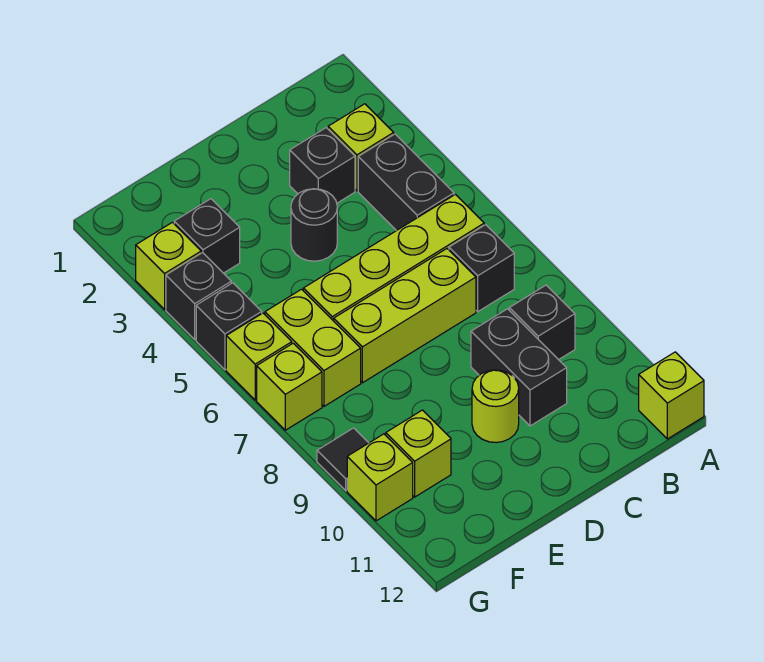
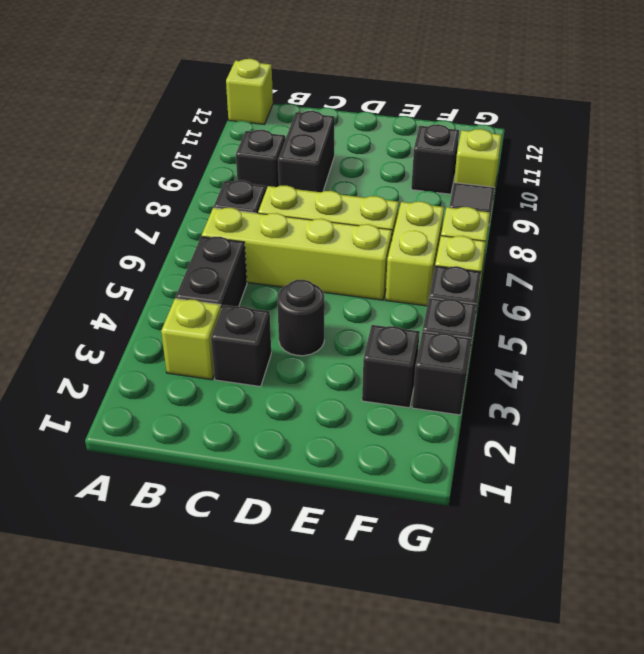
lime 1x1 round brick [472,370,519,443] -> none
lime 1x1 brick [386,410,451,497] -> black 1x1 brick [411,124,459,194]
lime 1x1 brick [136,222,201,309] -> black 1x1 brick [412,332,471,415]

